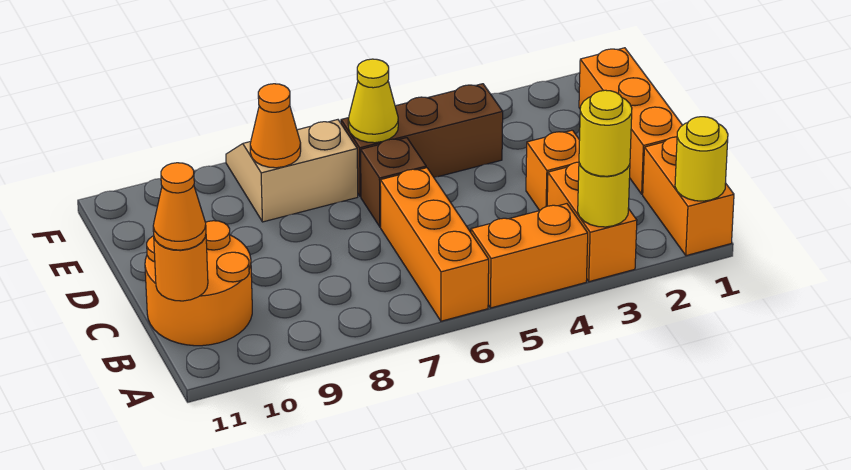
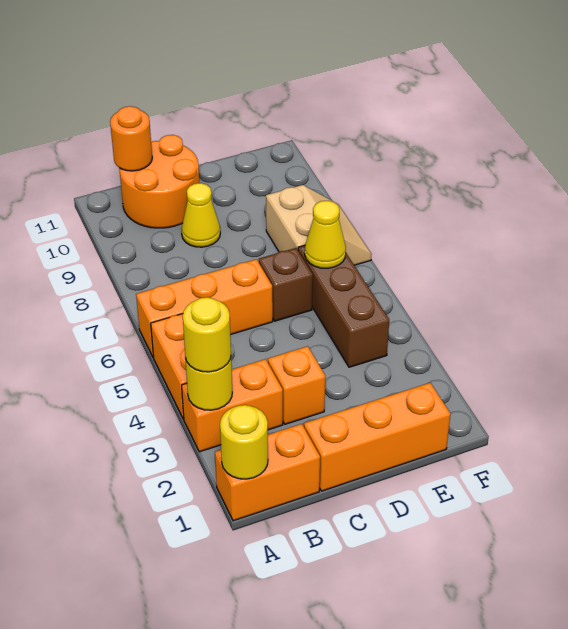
orange 1x1 cone [153,163,206,250] -> none
none -> yellow 1x1 cone [181,183,220,247]
orange 1x1 cone [250,84,301,168] -> none

